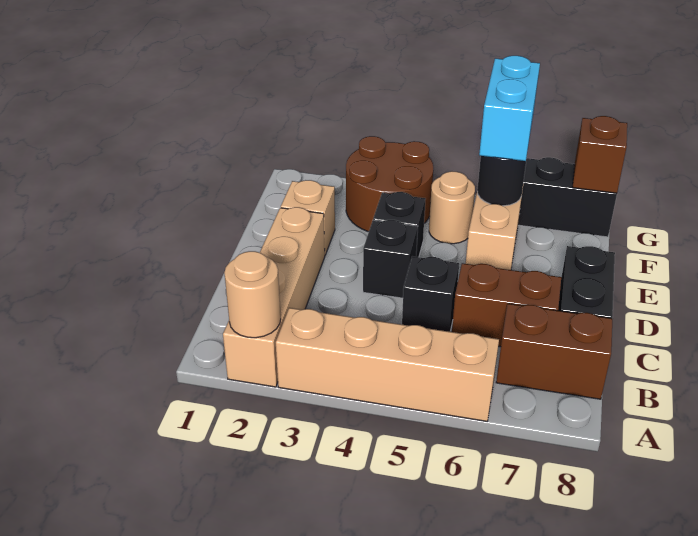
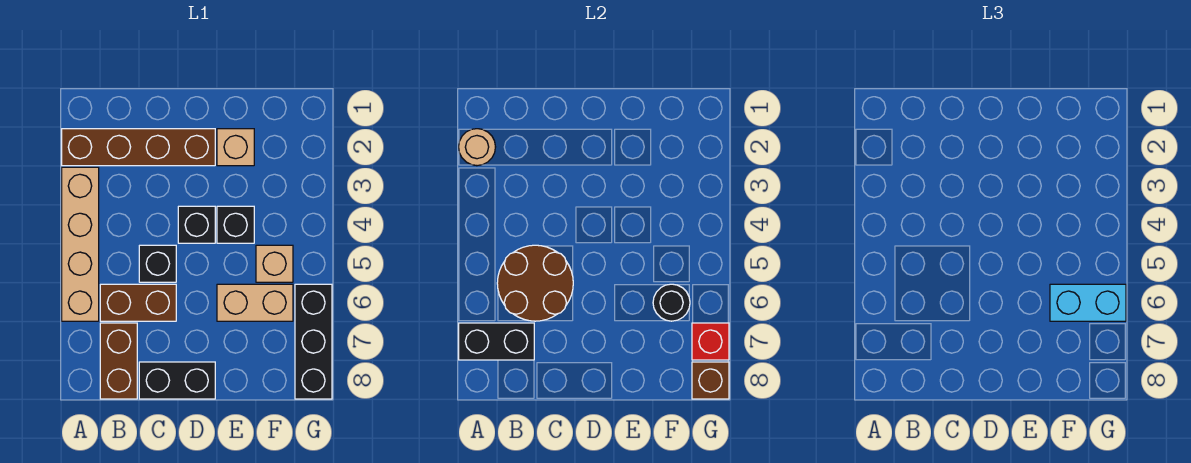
tan 1x4 brick [223,207,325,387] -> brown 1x4 brick [62,129,215,166]
none -> black 1x2 brick [459,323,534,360]
brown 1x2 brick [452,263,561,347] -> brown 1x2 brick turned to [100,284,176,321]
brown 2x2 round brick [346,136,433,232] -> brown 2x2 round brick moved to [497,245,573,321]
tan 1x1 round brick [429,171,475,244] -> tan 1x1 brick [256,245,293,282]
none -> red 1x1 brick [692,323,729,360]

